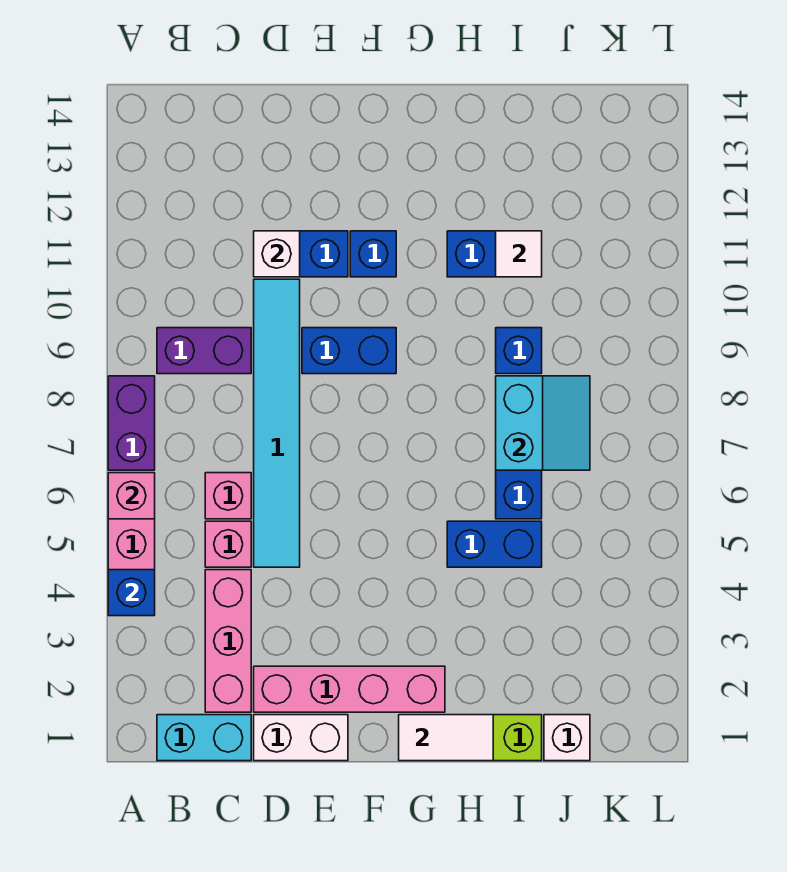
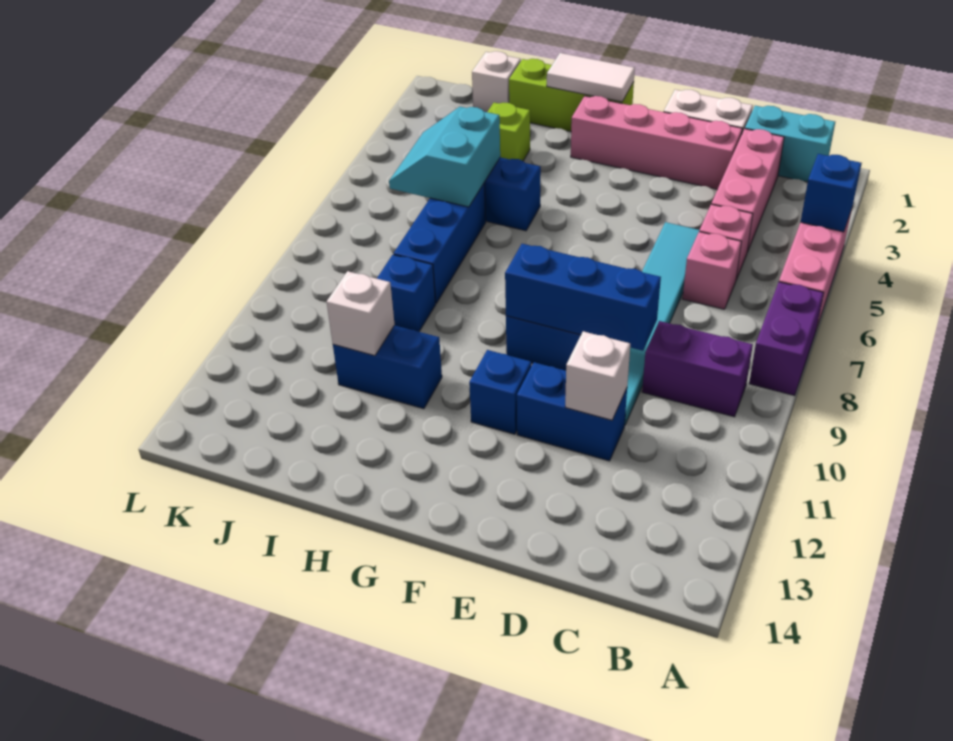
pink 1x1 brick [108,473,155,519] -> none
none -> blue 1x3 brick [505,244,661,351]
none -> lime 1x1 brick [488,103,530,161]
cyan 2x2 slope [496,376,590,470] -> cyan 2x2 slope moved to [389,107,500,207]
white 1x1 tile [496,231,542,277] -> white 1x1 brick [327,271,395,356]

